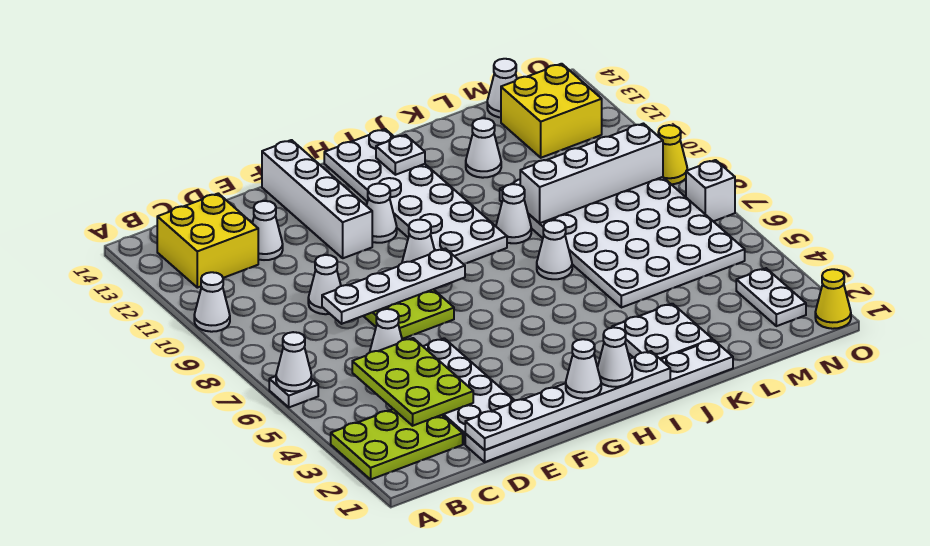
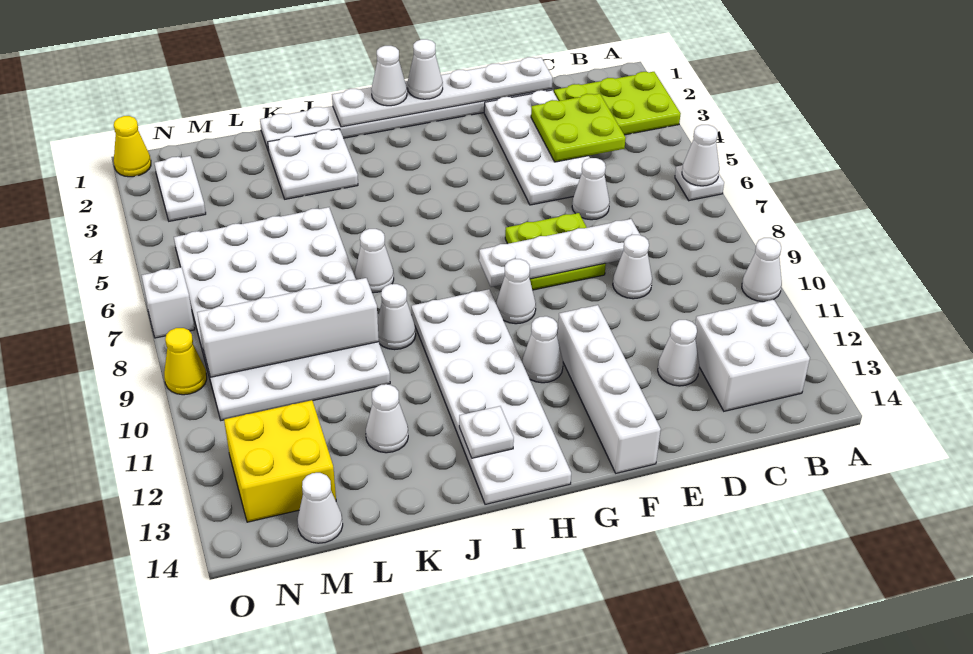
yellow 2x2 brick [157,193,258,288] -> white 2x2 brick [695,300,810,411]
lime 2x3 plate [352,338,473,426] -> lime 2x2 plate [531,94,626,162]

